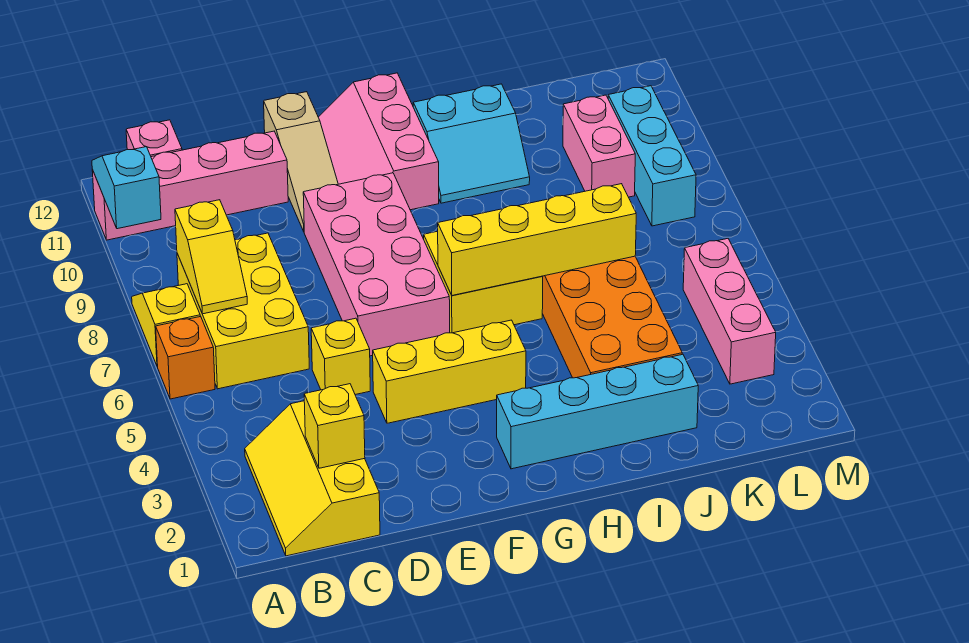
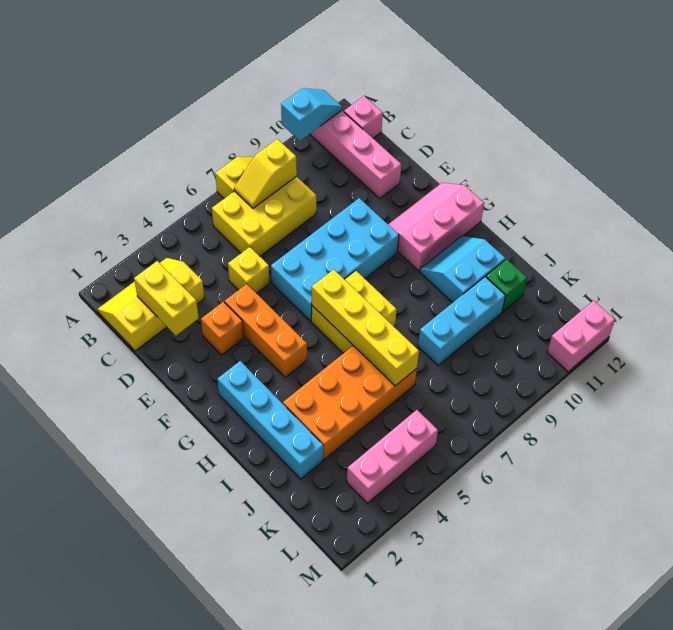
orange 1x1 brick [156,316,215,399] -> orange 1x1 brick moved to [201,302,244,355]
yellow 1x1 brick [304,384,365,468] -> yellow 1x2 brick [134,261,199,336]
yellow 1x3 brick [373,320,526,423] -> orange 1x3 brick [225,284,307,377]
pink 2x4 brick [303,173,450,356] -> cyan 2x4 brick [271,198,399,321]
tan 1x3 slope [264,92,338,232] -> none
cyan 2x2 slope [413,84,530,203] -> cyan 2x2 slope turned to [420,236,505,303]
none -> green 1x1 brick [486,259,527,312]
pink 1x2 brick [563,95,635,197] -> pink 1x2 brick moved to [547,301,615,372]
cyan 1x3 brick [608,86,696,226] -> cyan 1x3 brick moved to [418,277,506,365]

